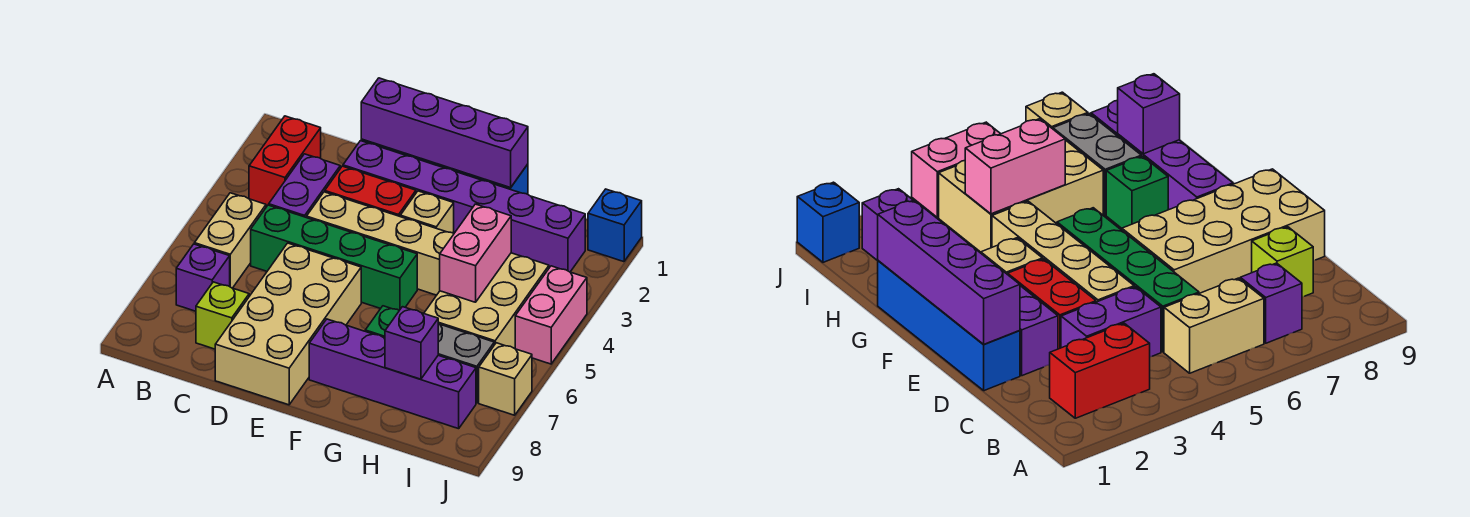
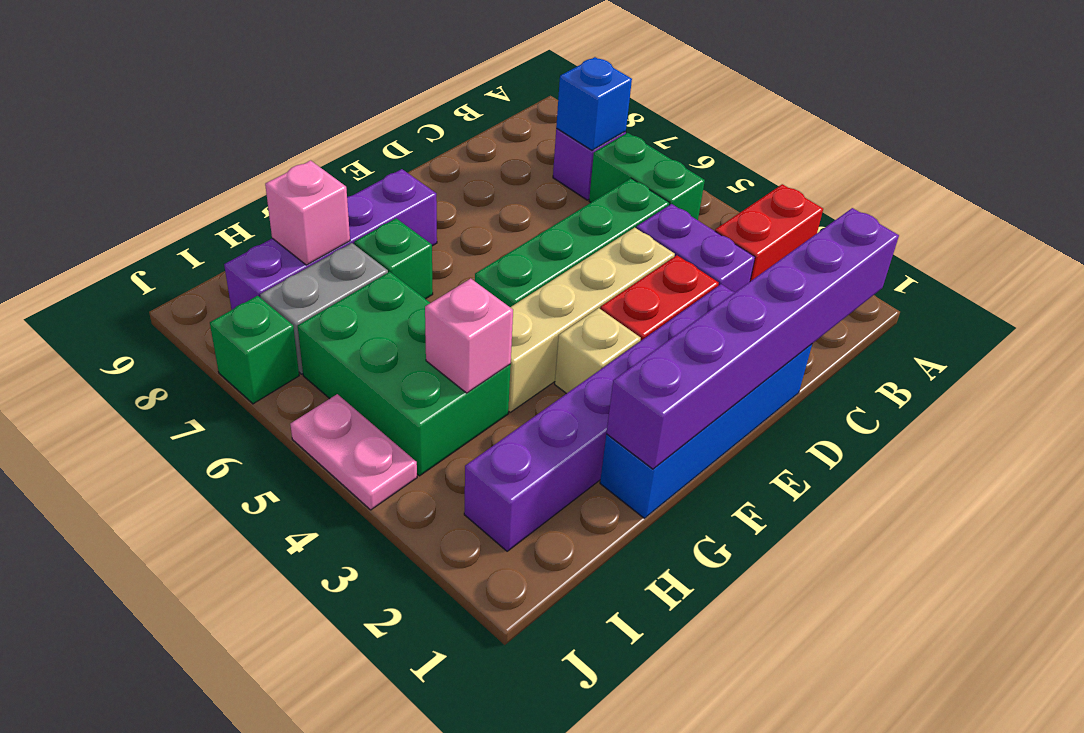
red 1x2 brick [249,116,321,207] -> red 1x2 brick turned to [715,184,823,281]
tan 1x2 brick [194,193,266,288] -> green 1x2 brick [589,133,705,220]
lime 1x1 brick [196,282,249,349] -> none
purple 1x4 brick [361,78,528,188] -> purple 1x6 brick [606,208,899,469]
tan 2x4 brick [215,243,361,405] -> none
tan 2x3 brick [424,253,549,349] -> green 2x3 brick [298,272,511,476]
pink 1x2 brick [440,204,511,302] -> pink 1x1 brick [425,279,513,393]
purple 1x1 brick [385,307,438,379] -> pink 1x1 brick [265,160,350,265]
blue 1x1 brick [588,189,642,262] -> blue 1x1 brick moved to [556,57,632,150]
pink 1x2 brick [515,266,587,364] -> pink 1x2 plate [290,394,417,510]
tan 1x1 brick [479,343,532,415] -> green 1x1 brick [210,296,299,404]

